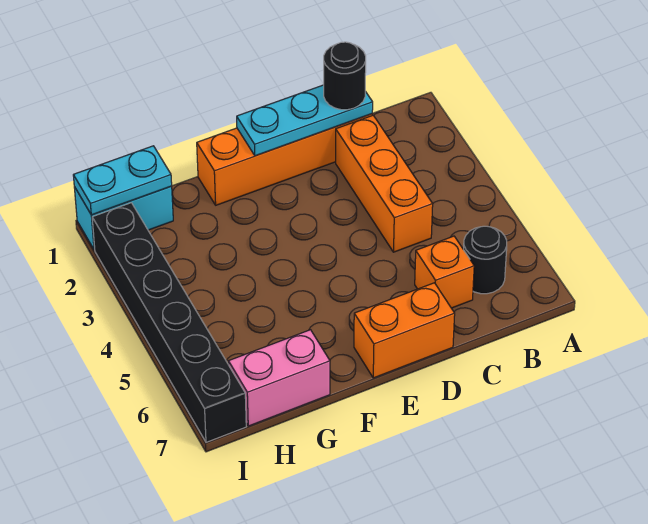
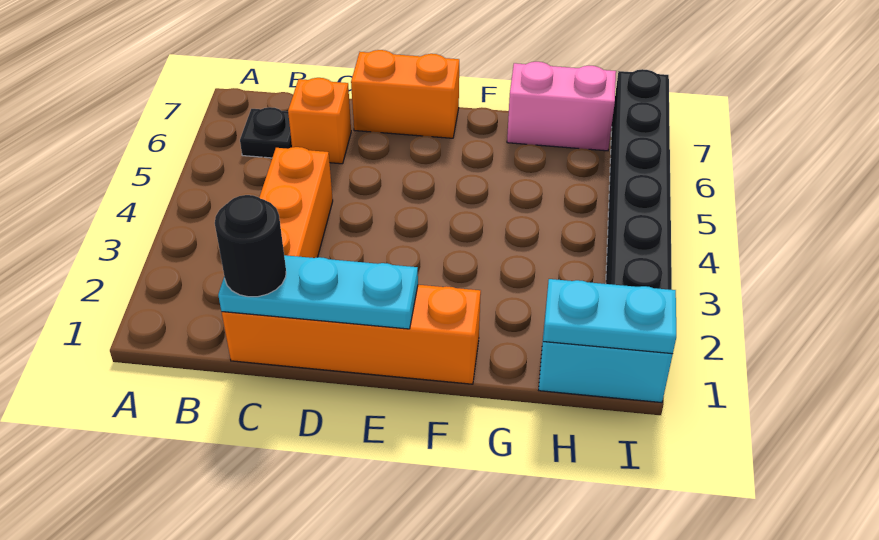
black 1x1 round brick [464,226,507,294] -> black 1x1 plate [240,107,292,158]

